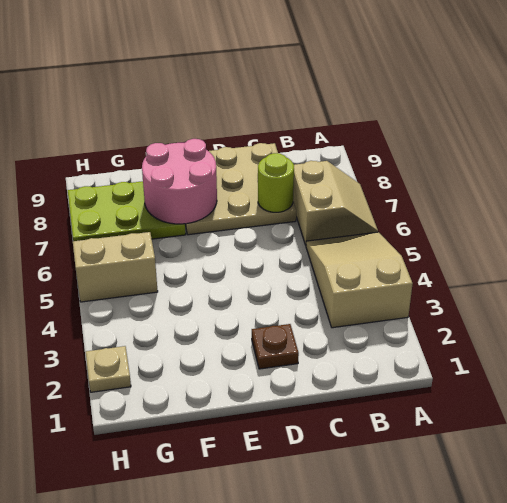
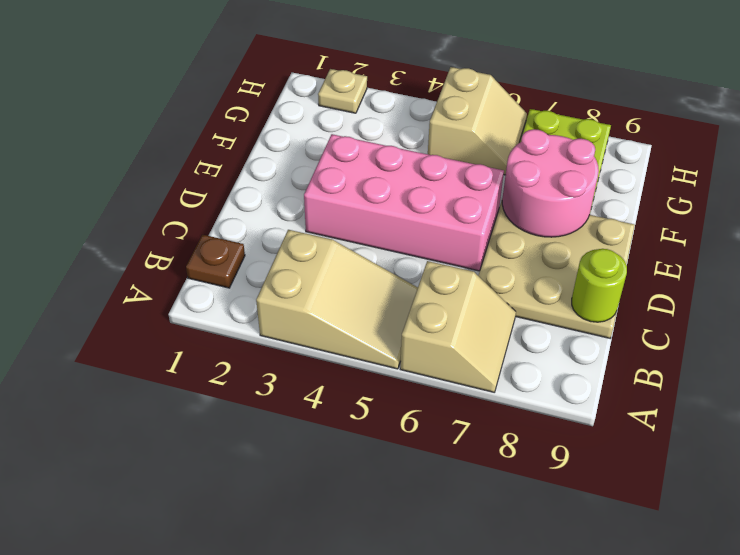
tan 2x2 slope [293,161,378,245] -> tan 2x2 slope turned to [400,261,516,392]
lime 1x1 round brick [258,153,294,212] -> lime 1x1 round brick moved to [572,249,627,322]
brown 1x1 plate [252,324,299,369] -> brown 1x1 plate moved to [186,235,245,288]
none -> pink 2x4 brick [304,134,504,271]

